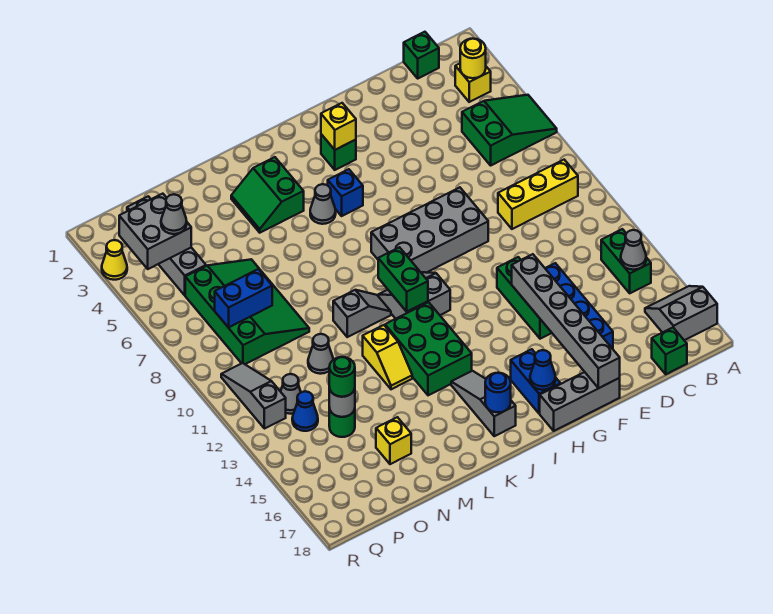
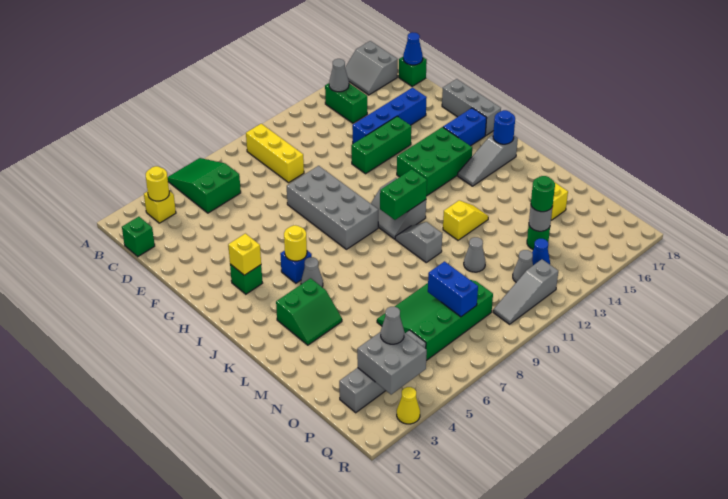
green 1x2 brick [601,229,651,293] -> green 1x2 brick turned to [325,83,367,123]
grey 1x6 brick [512,254,620,388] -> none
blue 1x1 cone [530,350,556,390] -> blue 1x1 cone moved to [403,32,423,65]
none -> yellow 1x1 round brick [284,225,307,261]
green 2x3 brick [385,302,472,395] -> green 2x3 brick moved to [397,127,472,196]

